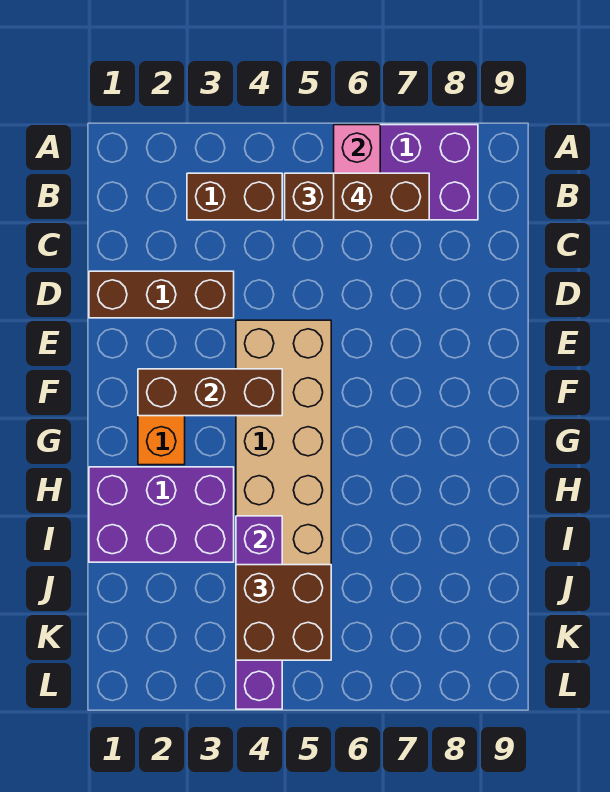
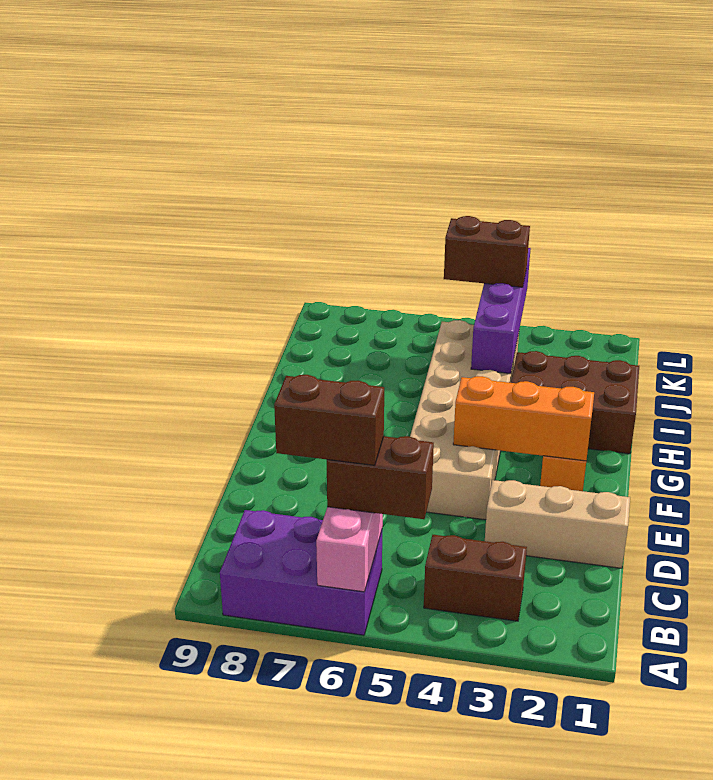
brown 1x3 brick [89,271,234,318] -> tan 1x3 brick [485,480,630,568]
brown 1x3 brick [138,369,282,416] -> orange 1x3 brick [453,376,594,461]
purple 2x3 brick [89,467,234,562] -> brown 2x3 brick [511,351,639,454]
brown 2x2 brick [236,565,331,660] -> brown 1x2 brick [444,216,530,287]

